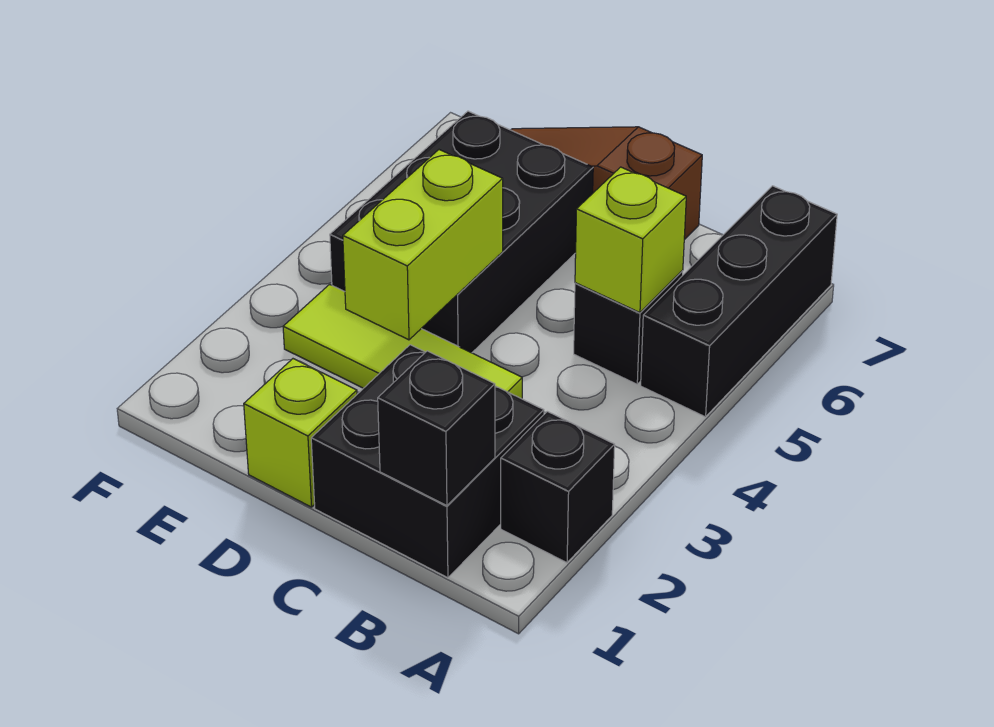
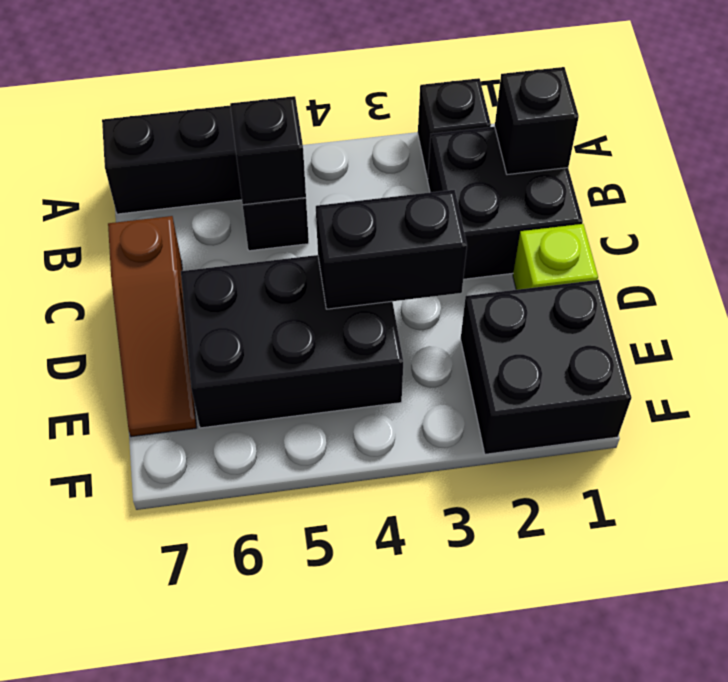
lime 1x1 brick [575,167,686,313] -> black 1x1 brick [230,96,306,205]
lime 1x3 tile [283,284,522,399] -> none
lime 1x2 brick [343,150,503,340] -> black 1x2 brick [316,190,467,309]
none -> black 2x2 brick [461,280,631,454]

